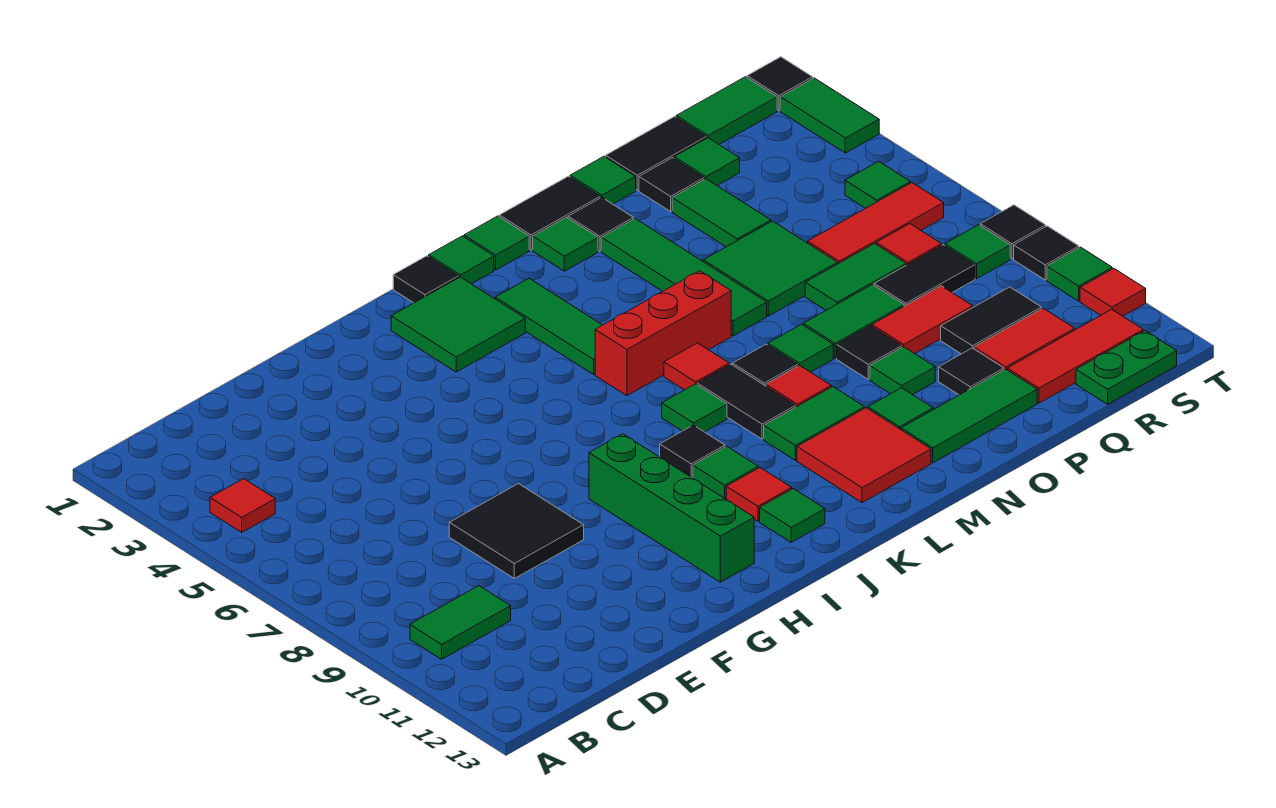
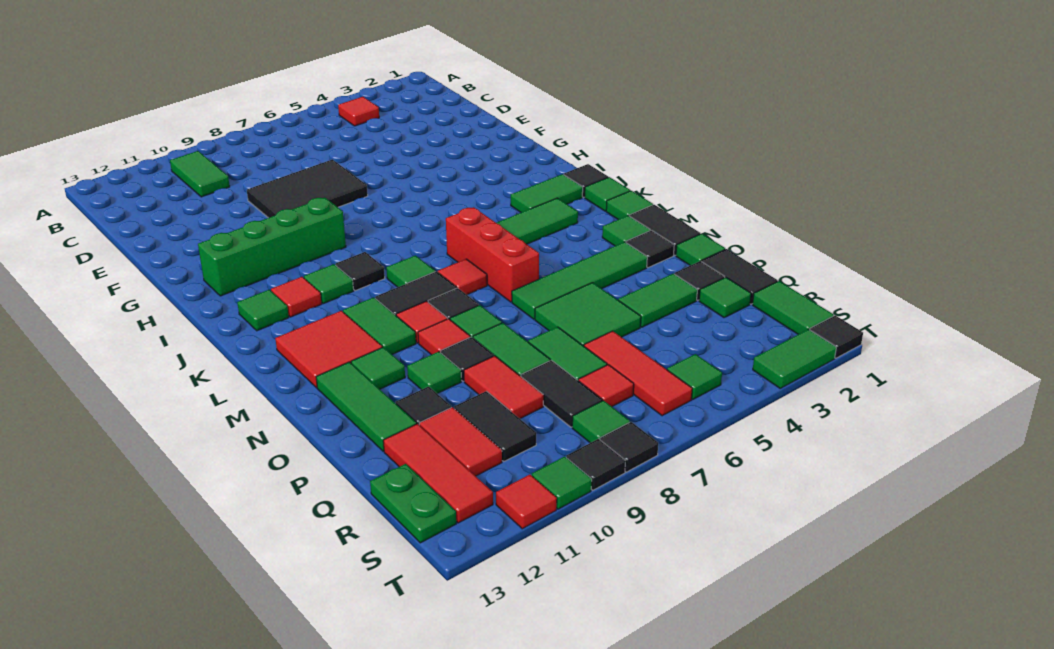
black 2x2 tile [449,484,584,578] -> black 2x3 tile [247,159,368,218]
green 2x2 tile [391,277,525,372] -> green 1x2 tile [511,174,583,213]
none -> red 1x1 tile [418,319,470,355]

